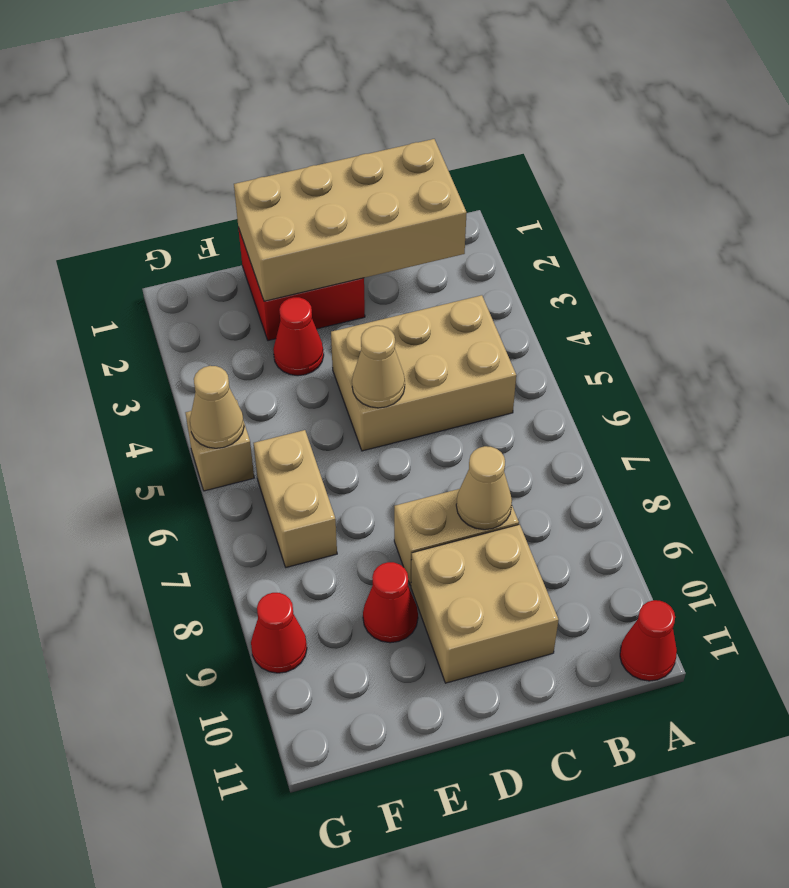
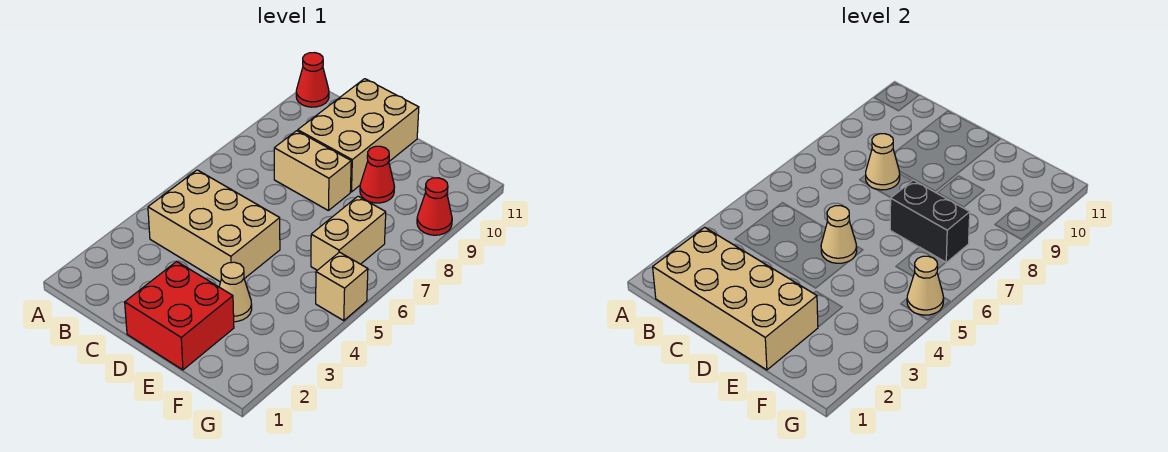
tan 2x2 brick [411,524,558,683] -> tan 2x3 brick [298,79,419,192]
red 1x1 cone [273,297,324,376] -> tan 1x1 cone [219,262,252,322]
none -> black 1x2 brick [890,180,970,262]

